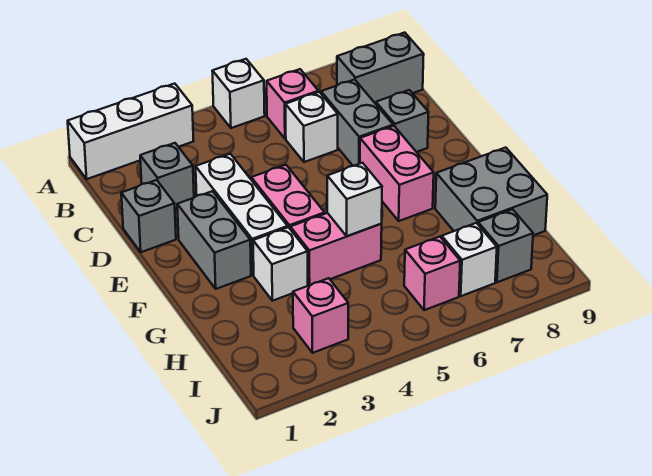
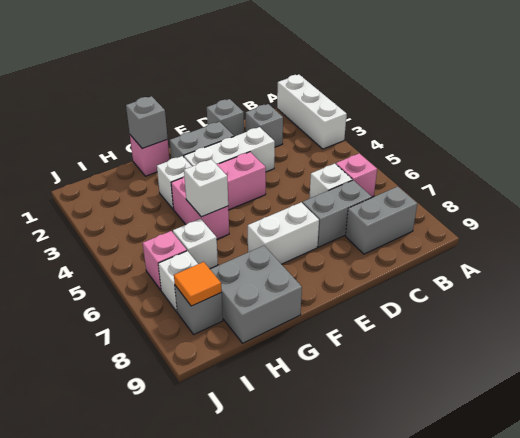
white 1x1 brick [212,59,265,128] -> white 1x1 brick moved to [173,219,218,269]
grey 1x2 brick [337,33,424,104] -> grey 1x2 brick turned to [346,187,417,254]
grey 1x1 brick [376,90,429,152] -> grey 1x1 brick moved to [126,96,168,149]
pink 1x2 brick [360,126,434,221] -> white 1x2 brick [248,202,319,264]
pink 1x1 brick [293,278,348,353] -> pink 1x1 brick moved to [130,135,170,176]
none -> orange 1x1 tile [174,262,221,306]

